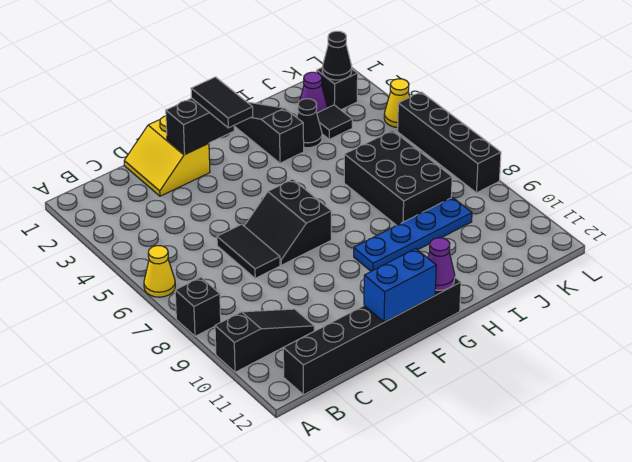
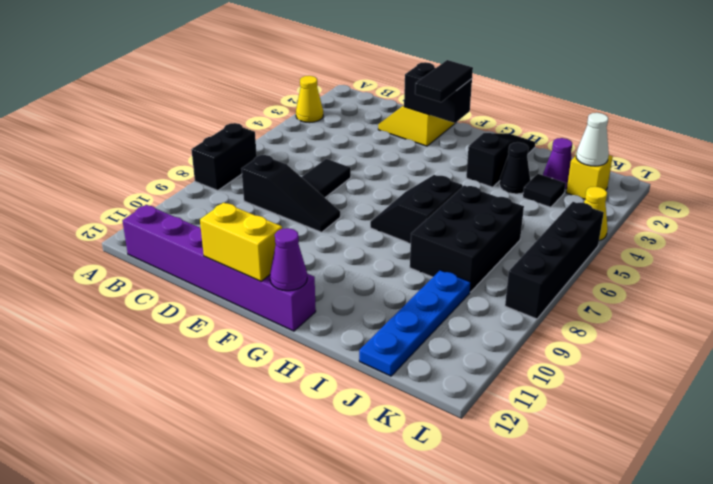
yellow 1x1 cone [144,246,175,297] -> yellow 1x1 cone moved to [296,76,323,123]
black 1x1 brick [175,277,221,336] -> black 1x2 brick [191,123,257,191]
black 1x3 slope [215,309,314,372] -> black 1x3 slope moved to [241,155,340,232]
black 1x6 brick [283,278,461,395] -> purple 1x6 brick [122,205,316,331]
black 2x2 slope [245,179,331,265] -> black 2x2 slope moved to [370,175,463,244]
blue 1x2 brick [364,249,436,322] -> yellow 1x2 brick [200,203,282,281]
blue 1x4 plate [354,197,472,271] -> blue 1x4 plate turned to [359,270,471,376]
black 1x1 brick [317,68,358,110] -> yellow 1x1 brick [566,155,613,199]
black 1x1 cone [322,31,352,80] -> white 1x1 cone [576,113,609,166]

